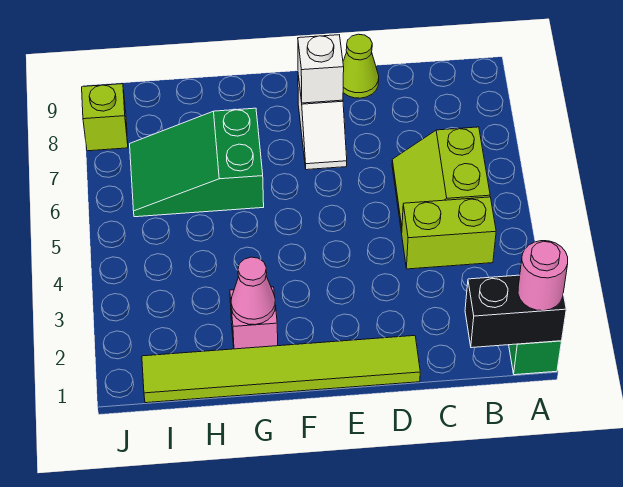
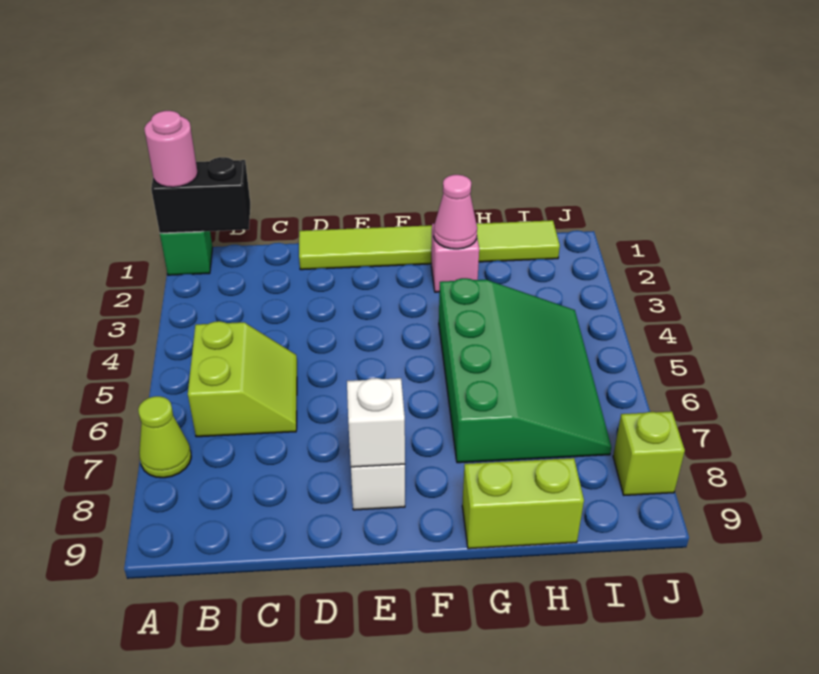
lime 1x2 brick [402,197,496,269] -> lime 1x2 brick moved to [462,458,584,549]
lime 1x1 cone [343,34,379,98] -> lime 1x1 cone moved to [138,396,191,478]
green 2x3 slope [130,108,264,217] -> green 3x4 slope [439,278,611,463]

